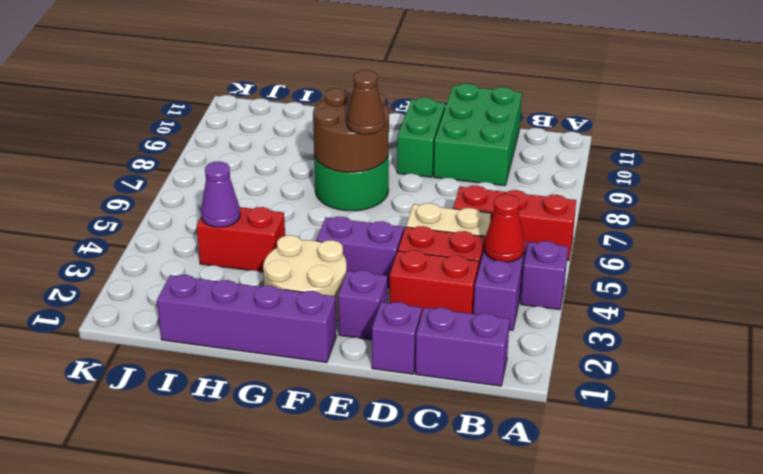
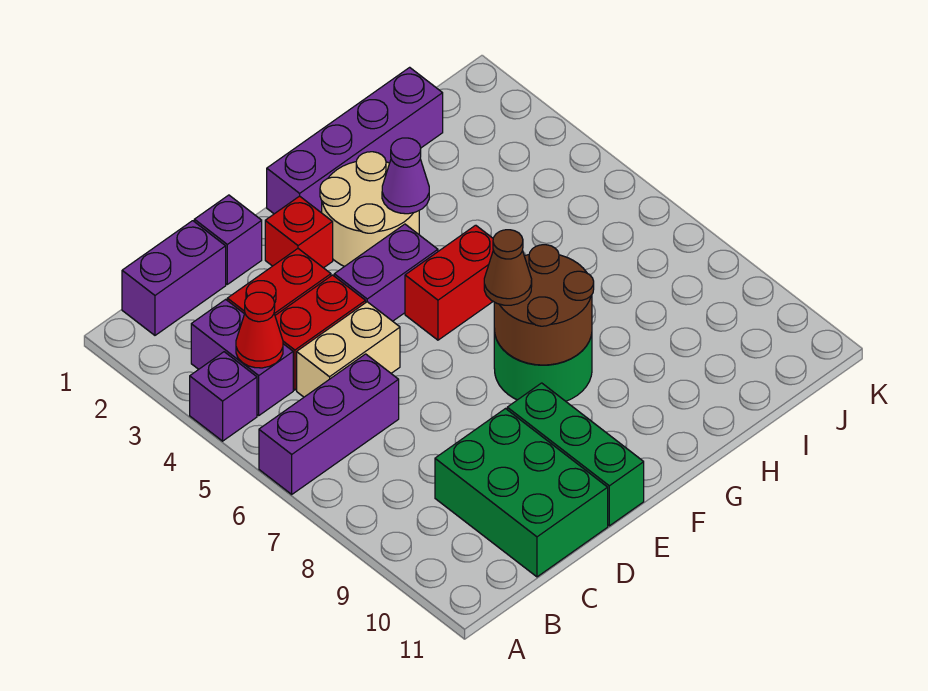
red 1x3 brick [453,186,576,260] -> purple 1x3 brick [259,354,399,494]
purple 1x1 brick [338,270,387,340] -> red 1x1 brick [265,196,333,268]
green 1x2 brick [397,98,445,177] -> green 1x3 brick [507,383,644,526]
red 1x2 brick [197,207,285,272] -> red 1x2 brick moved to [405,225,493,340]
purple 1x1 cone [201,162,240,227] -> purple 1x1 cone moved to [382,138,429,214]

